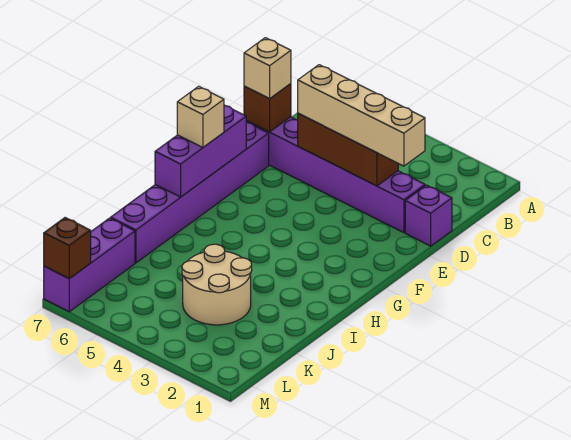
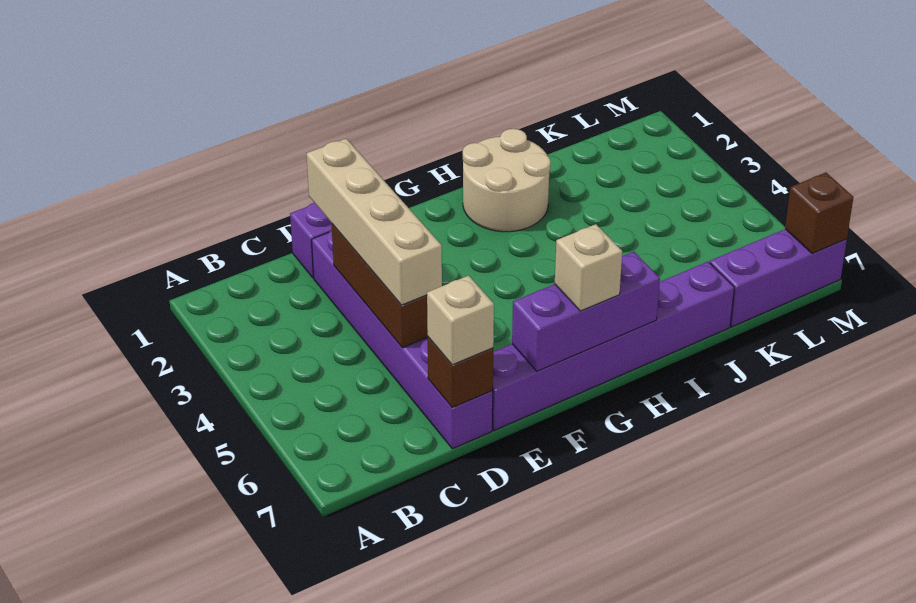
tan 2x2 round brick [182,244,252,325] -> tan 2x2 round brick moved to [463,129,550,232]

